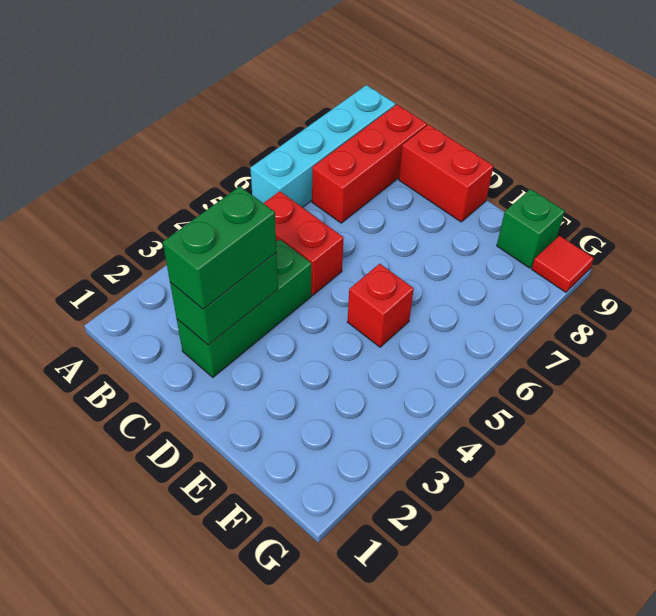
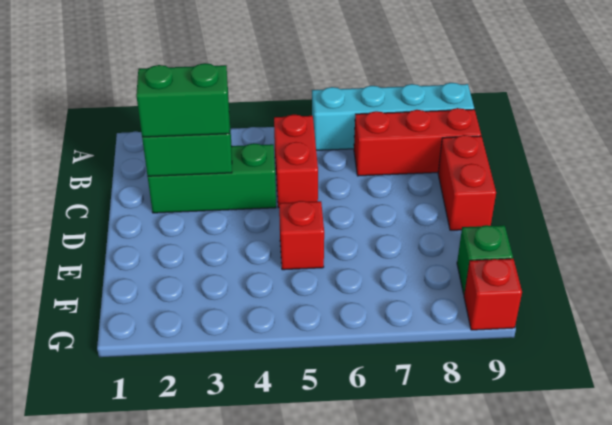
red 1x1 tile [532,236,594,292] -> red 1x1 brick [464,259,522,330]

